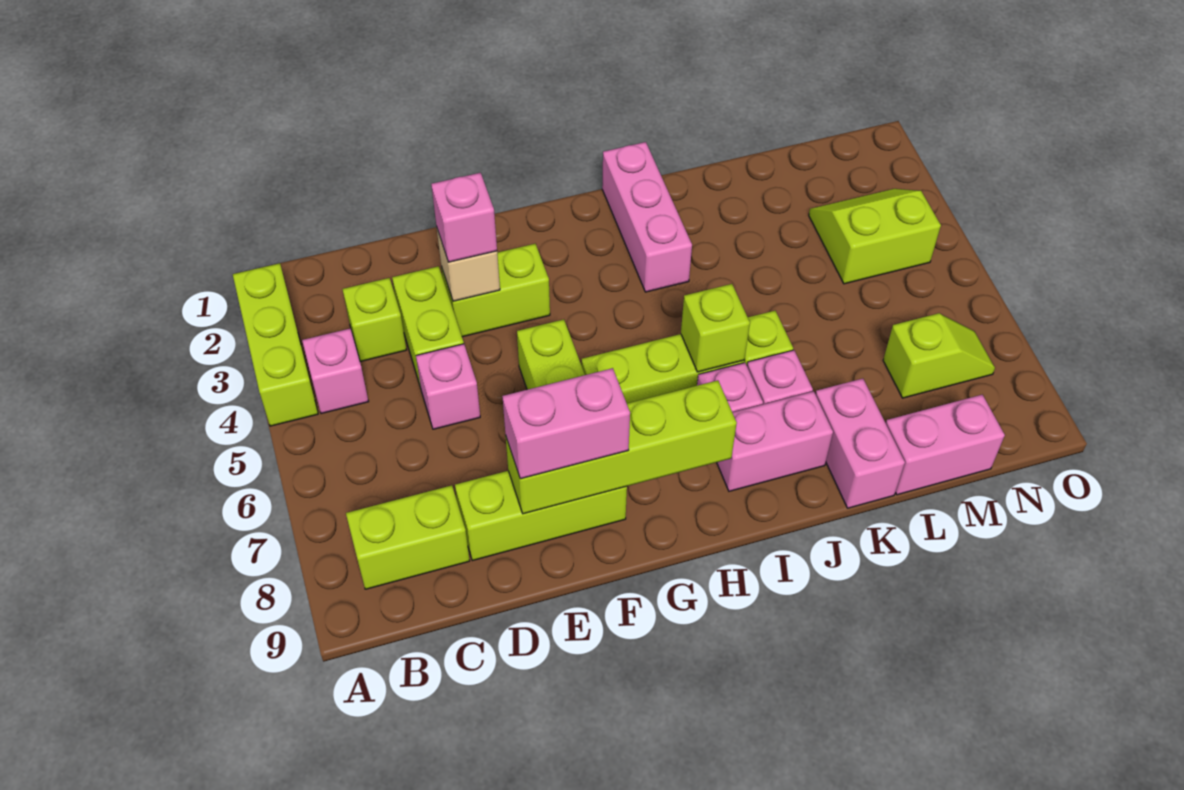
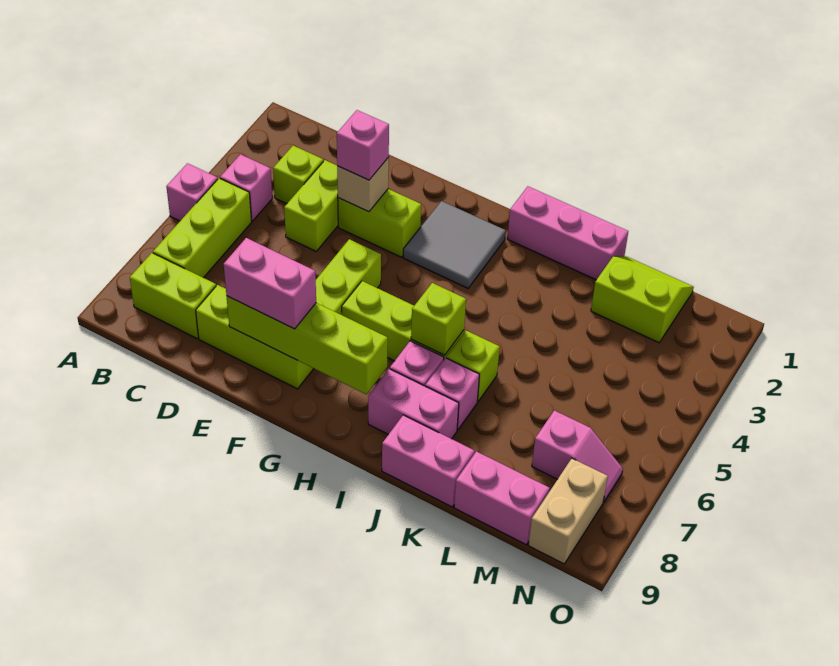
lime 1x3 brick [233,263,318,426] -> lime 1x3 brick moved to [153,178,252,278]
pink 1x1 brick [416,344,480,429] -> pink 1x1 brick moved to [166,163,218,221]
none -> grey 2x2 tile [403,201,506,288]
pink 1x3 brick [602,142,692,292] -> pink 1x3 brick turned to [507,187,628,280]
pink 1x2 brick [815,379,905,508] -> pink 1x2 brick turned to [382,415,474,507]
lime 2x2 slope [809,189,941,284] -> lime 2x2 slope moved to [591,256,694,343]
lime 1x2 slope [883,313,995,398] -> pink 1x2 slope [532,410,623,502]
none -> tan 1x2 brick [528,458,608,564]

